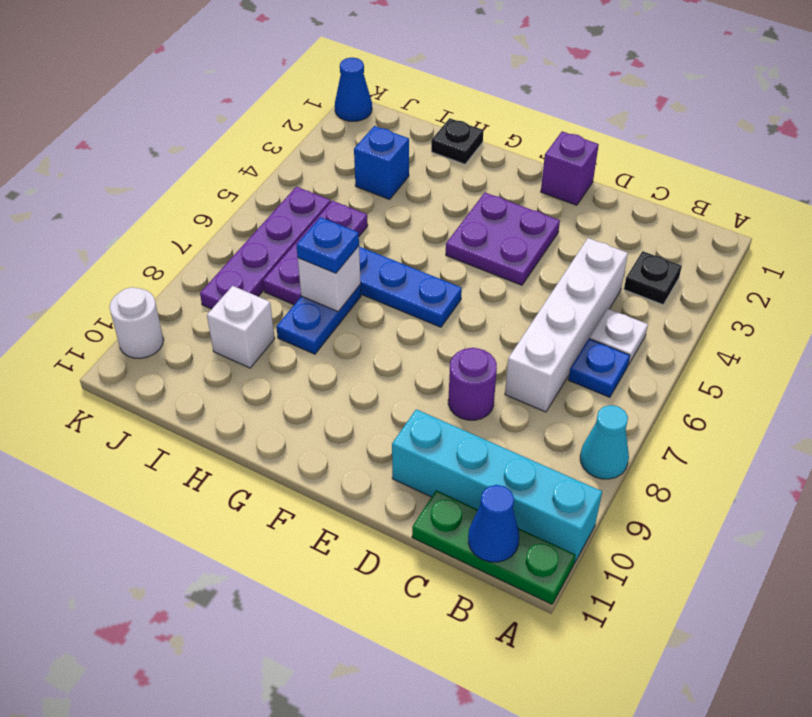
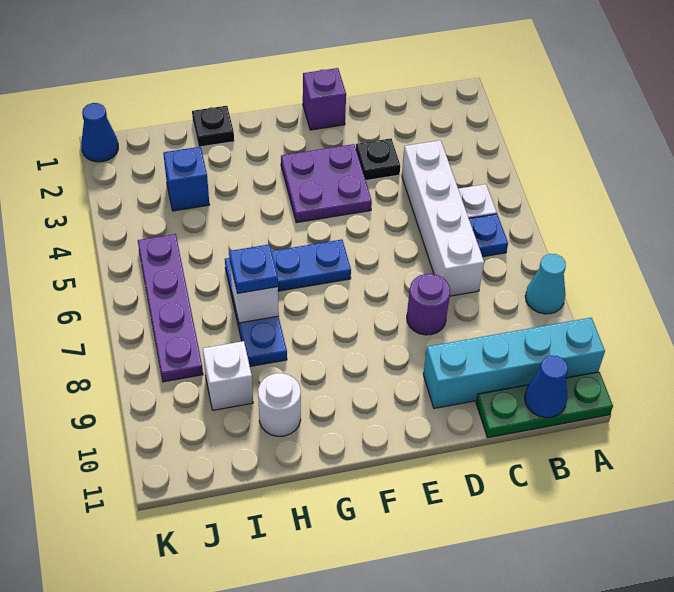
black 1x1 plate [624,251,682,305] -> black 1x1 plate moved to [356,138,400,180]
purple 1x3 plate [263,201,368,305] -> none
white 1x1 round brick [109,287,164,358] -> white 1x1 round brick moved to [258,373,301,436]

